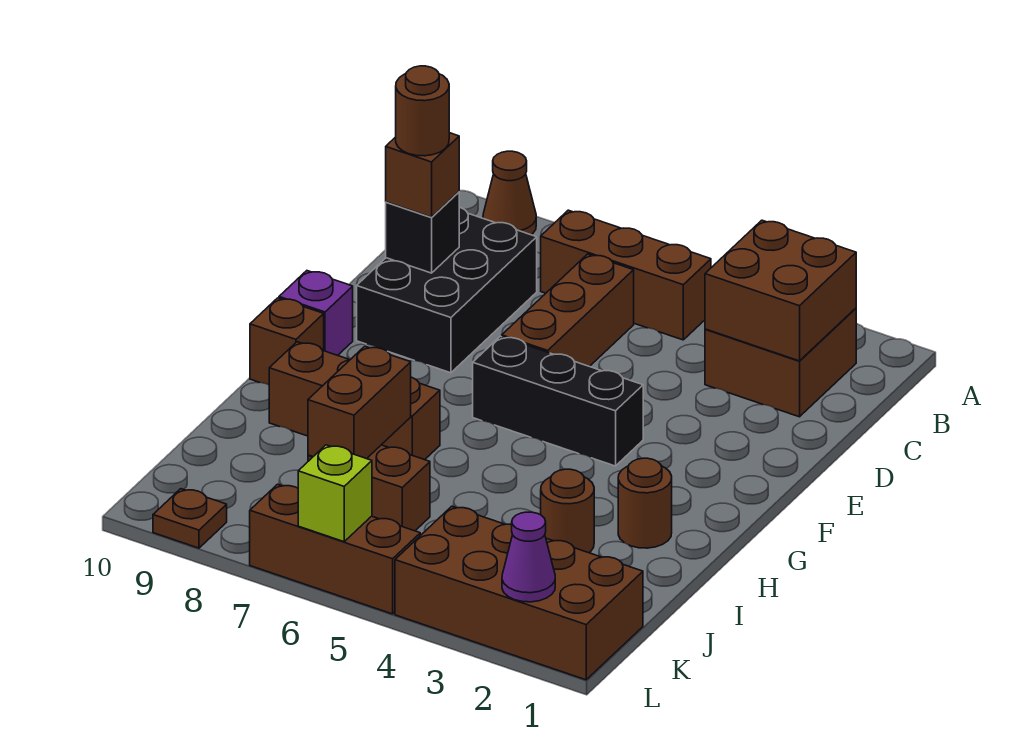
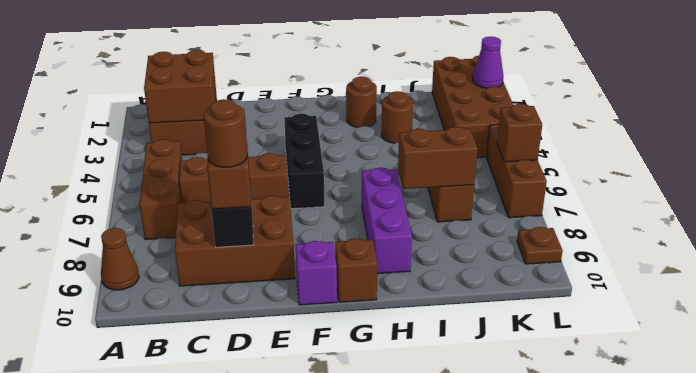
black 2x3 brick [357,207,537,373] -> brown 2x3 brick [175,195,295,286]
brown 1x3 brick [269,342,440,460] -> purple 1x3 brick [362,168,412,274]
lime 1x1 brick [298,445,372,542] -> brown 1x1 brick [497,104,542,162]

